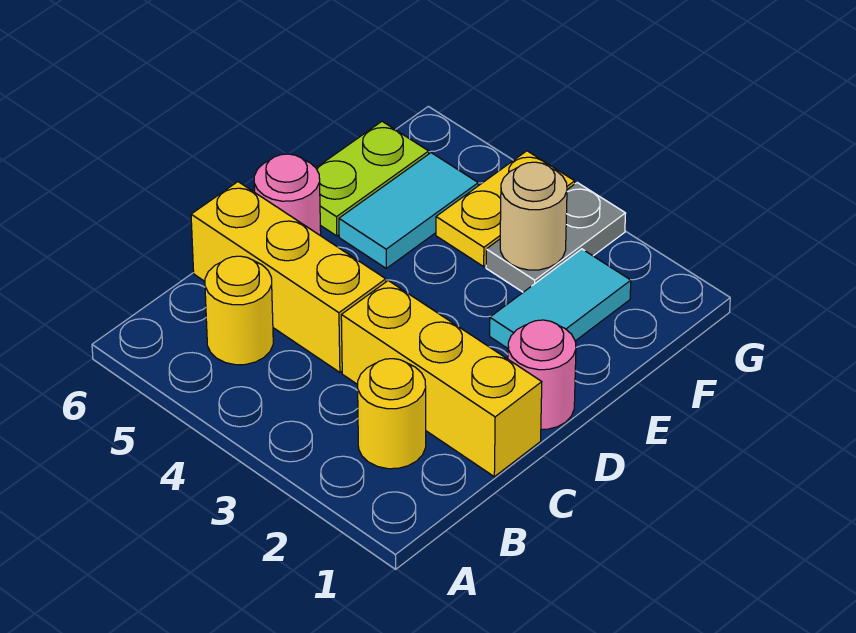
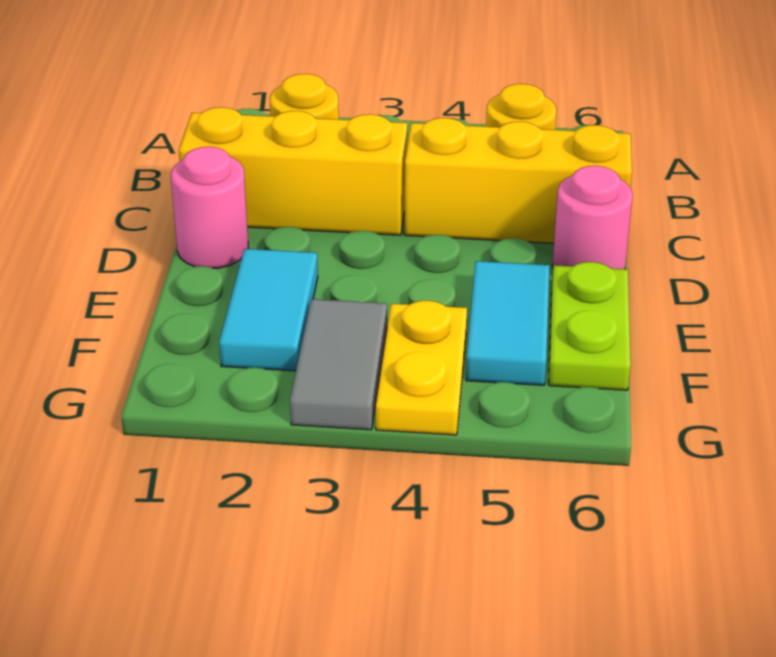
grey 1x2 plate [486,183,626,292] -> grey 1x2 tile [290,299,387,430]
tan 1x1 round brick [500,162,567,270] -> none

